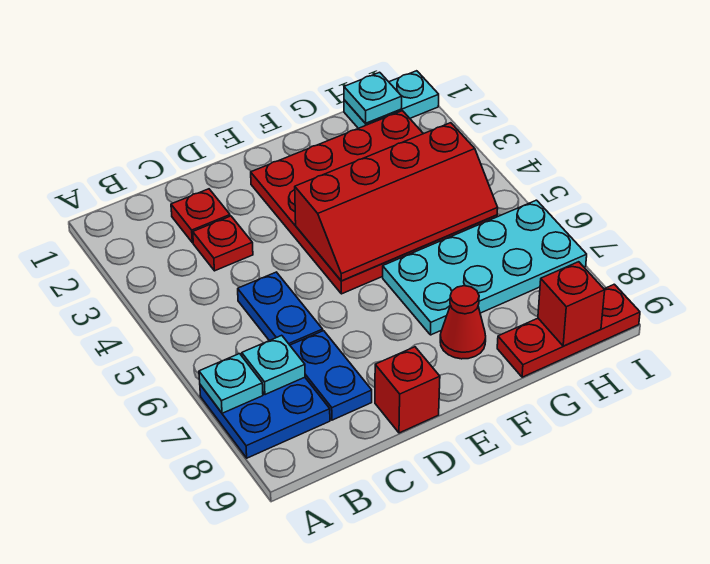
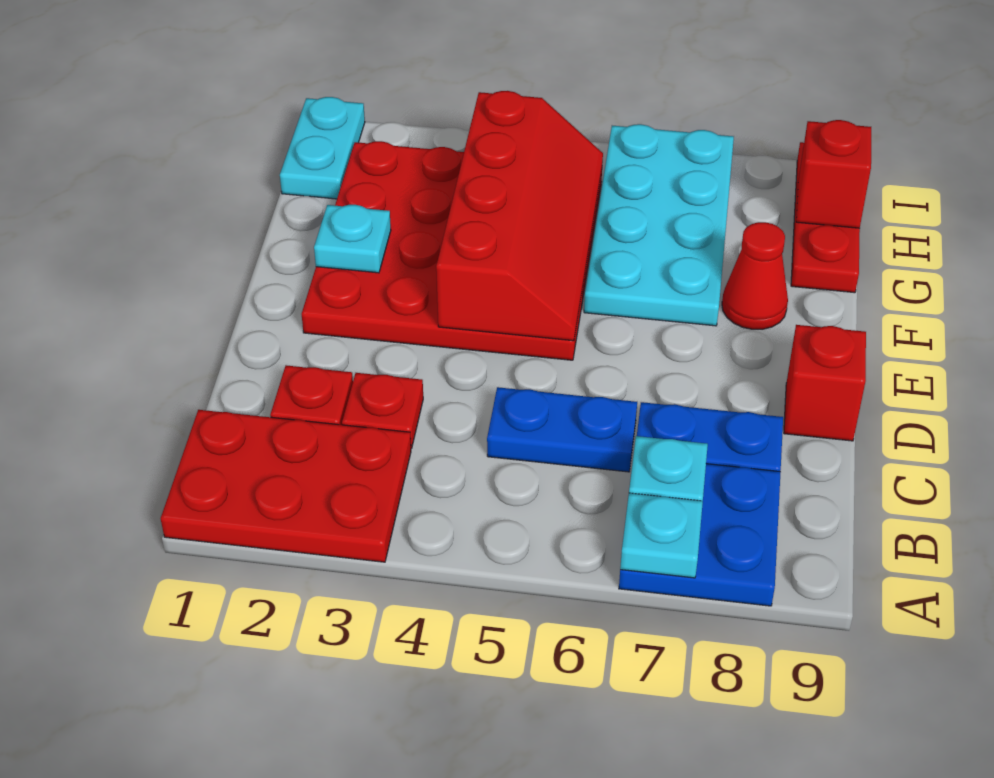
none -> red 2x3 plate [161,410,411,562]
cyan 1x1 plate [344,72,402,123] -> cyan 1x1 plate moved to [314,205,391,273]

